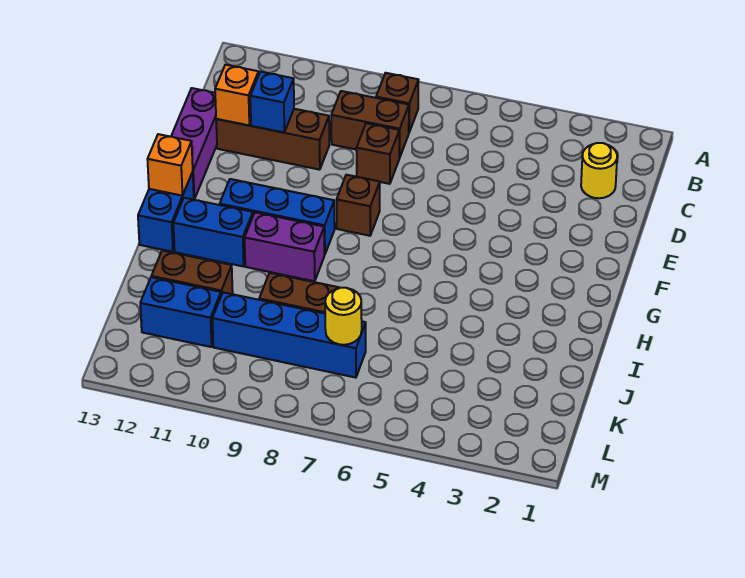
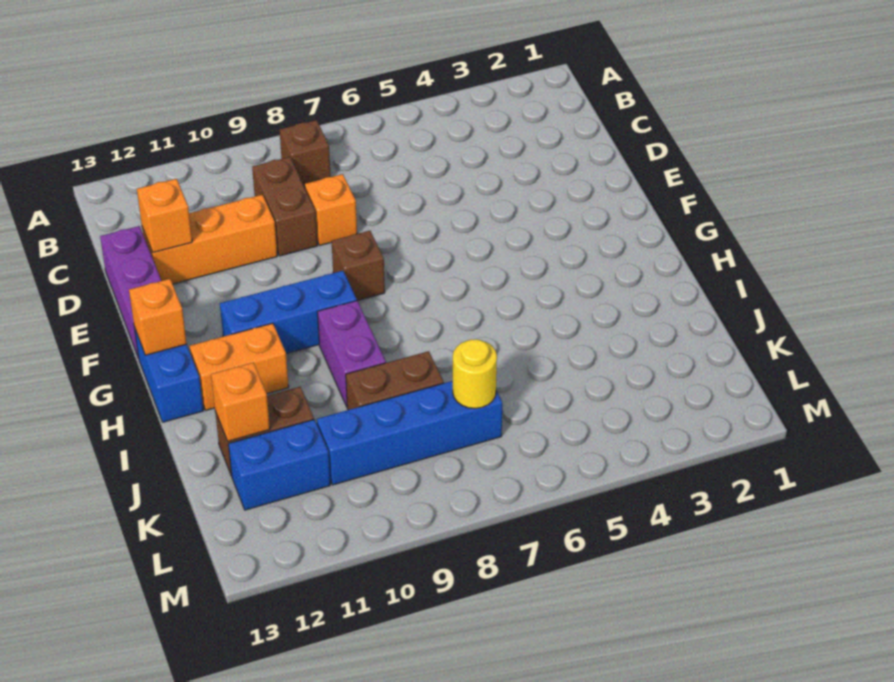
yellow 1x1 round brick [581,143,617,198] -> none
brown 1x2 brick [331,91,409,158] -> brown 1x2 brick turned to [252,157,317,256]
brown 1x1 brick [356,123,399,184] -> orange 1x1 brick [305,174,357,245]
brown 1x3 brick [216,109,329,170] -> orange 1x3 brick [142,195,277,284]
blue 1x1 brick [250,72,294,132] -> none
purple 1x2 brick [245,212,324,281] -> purple 1x2 brick turned to [317,301,386,406]
blue 1x2 brick [173,198,253,266] -> orange 1x2 brick [190,323,289,410]
none -> orange 1x1 brick [211,363,270,441]

